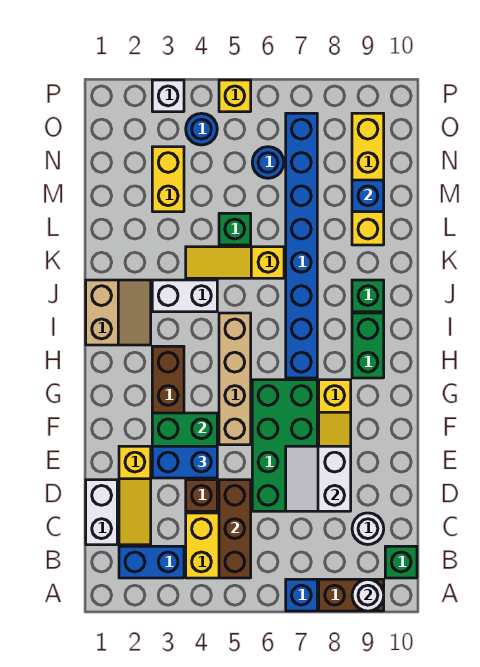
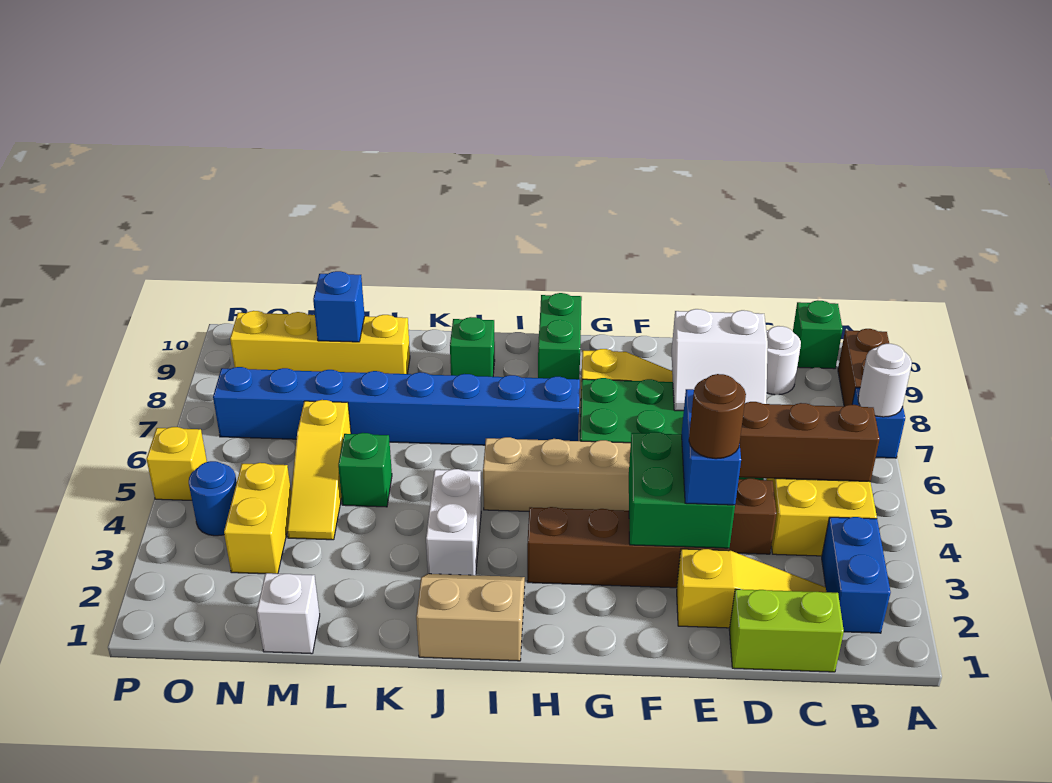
white 1x1 round brick [352,579,384,611] -> white 1x1 round brick moved to [858,344,912,417]
white 1x2 brick [86,480,117,545] -> lime 1x2 brick [729,589,844,672]
none -> brown 1x1 round brick [689,374,746,459]
green 1x2 brick [352,313,384,378] -> green 1x2 brick turned to [538,293,582,379]
yellow 1x3 slope [186,247,284,278] -> yellow 1x3 slope moved to [287,400,351,540]
yellow 1x2 brick [152,147,184,212] -> yellow 1x2 brick turned to [224,463,291,574]
blue 1x1 round brick [252,147,284,178] -> none
white 1x1 brick [152,80,184,112] -> white 1x1 brick moved to [257,573,320,654]

